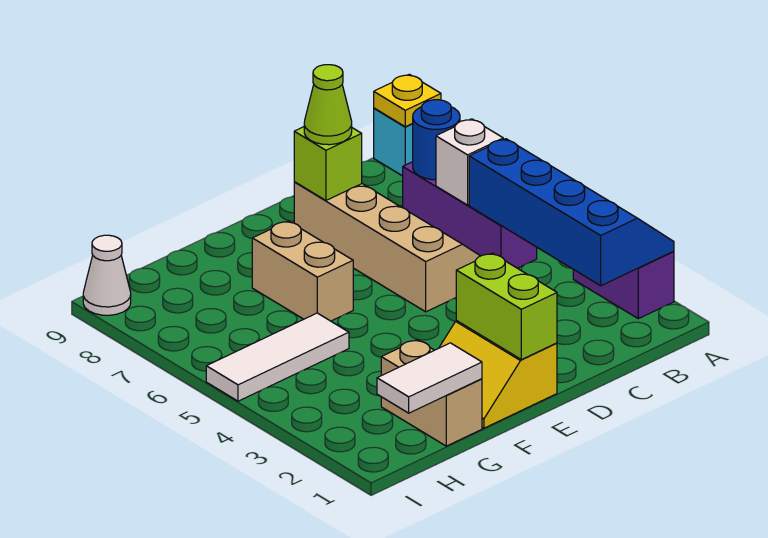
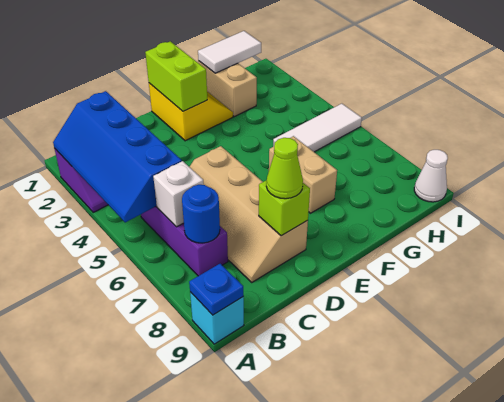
yellow 1x1 plate [374,74,441,127] -> blue 1x1 plate [189,264,244,315]

